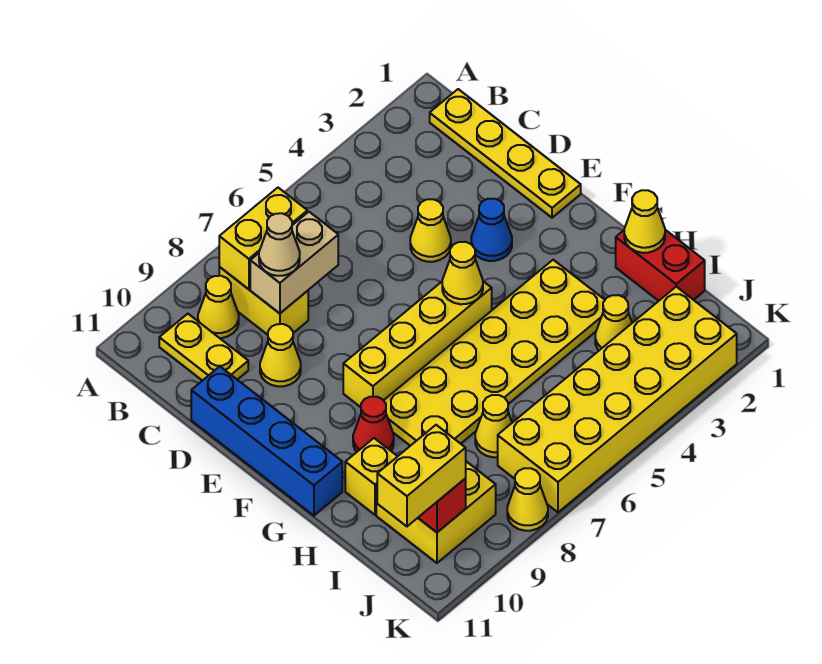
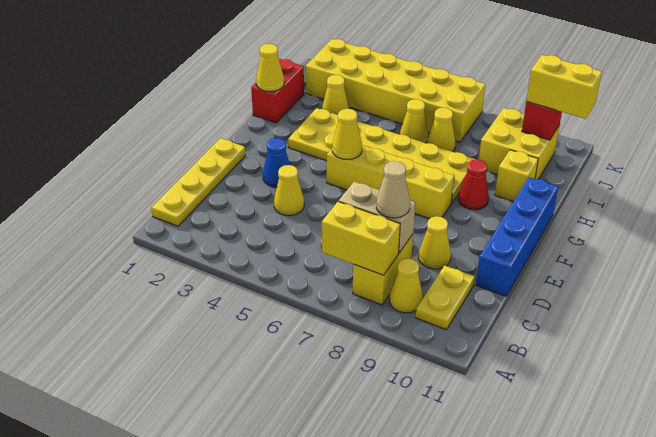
yellow 1x1 cone [507,468,548,531] -> yellow 1x1 cone moved to [400,99,428,143]

